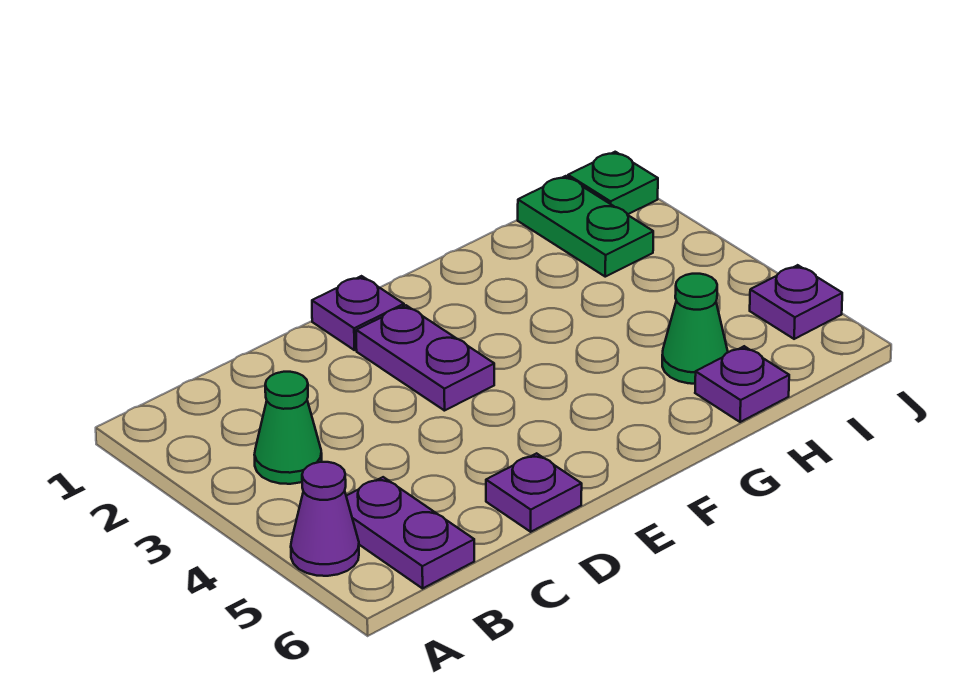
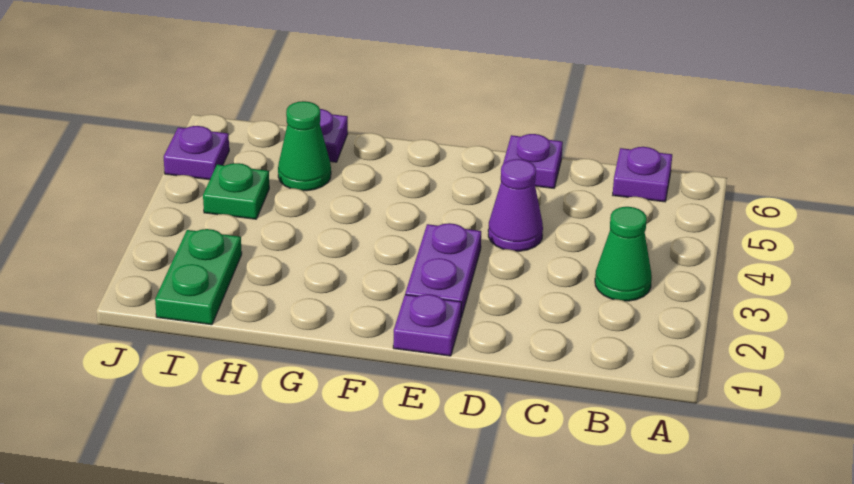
purple 1x1 cone [291,462,359,576] -> purple 1x1 cone moved to [488,159,543,251]
purple 1x2 plate [346,477,474,588] -> purple 1x1 plate [613,147,672,202]
green 1x1 plate [568,152,658,215] -> green 1x1 plate moved to [203,163,269,219]

